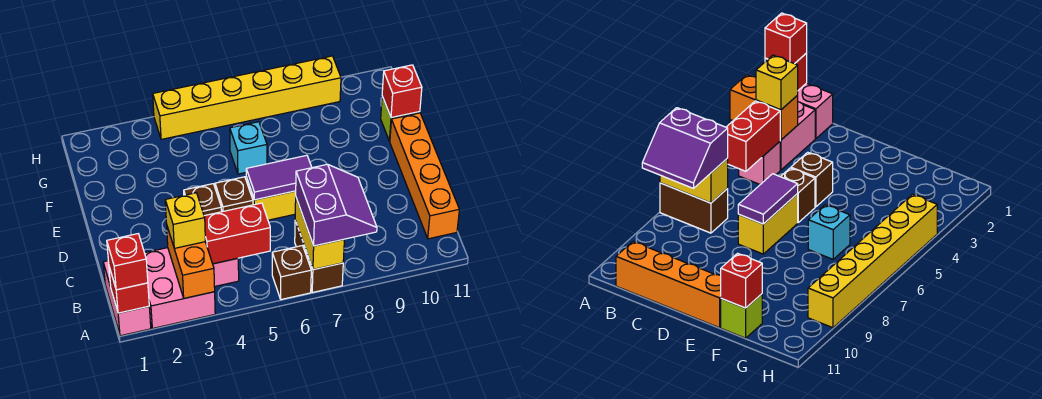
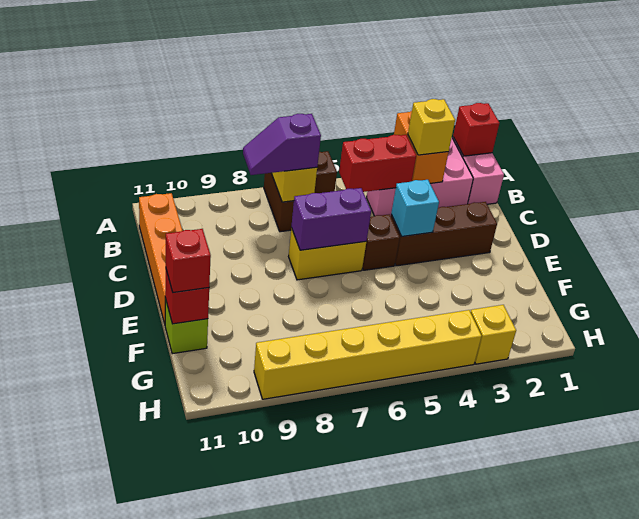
red 1x1 brick [107,234,148,290] -> red 1x1 brick moved to [166,229,211,293]
purple 2x2 slope [296,164,377,246] -> purple 1x2 slope [243,114,321,175]
brown 1x1 brick [184,184,222,216] -> brown 1x3 brick [391,202,497,266]
purple 1x2 tile [246,155,312,200] -> purple 1x2 brick [291,188,371,250]
cyan 1x1 brick [230,122,267,174] -> cyan 1x1 brick moved to [391,180,439,236]
none -> yellow 1x1 brick [471,305,516,364]

